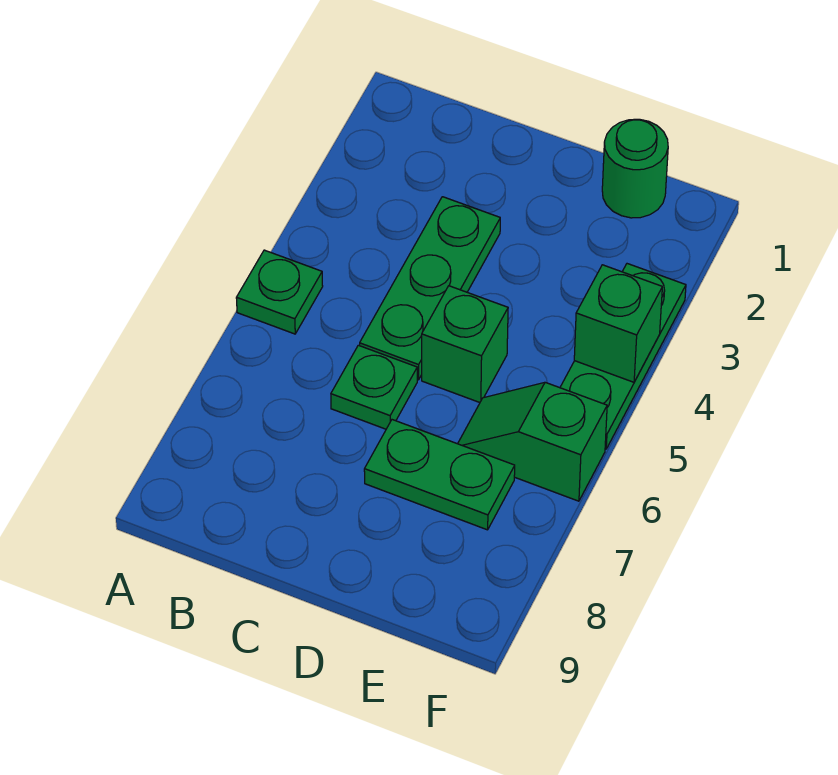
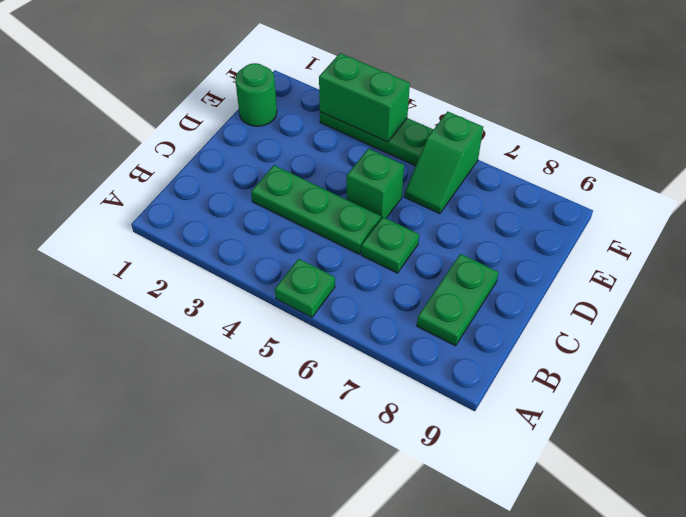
green 1x2 plate [364,420,515,530] -> green 1x2 plate moved to [417,254,499,346]
green 1x1 brick [574,265,662,382] -> green 1x2 brick [319,53,410,142]

